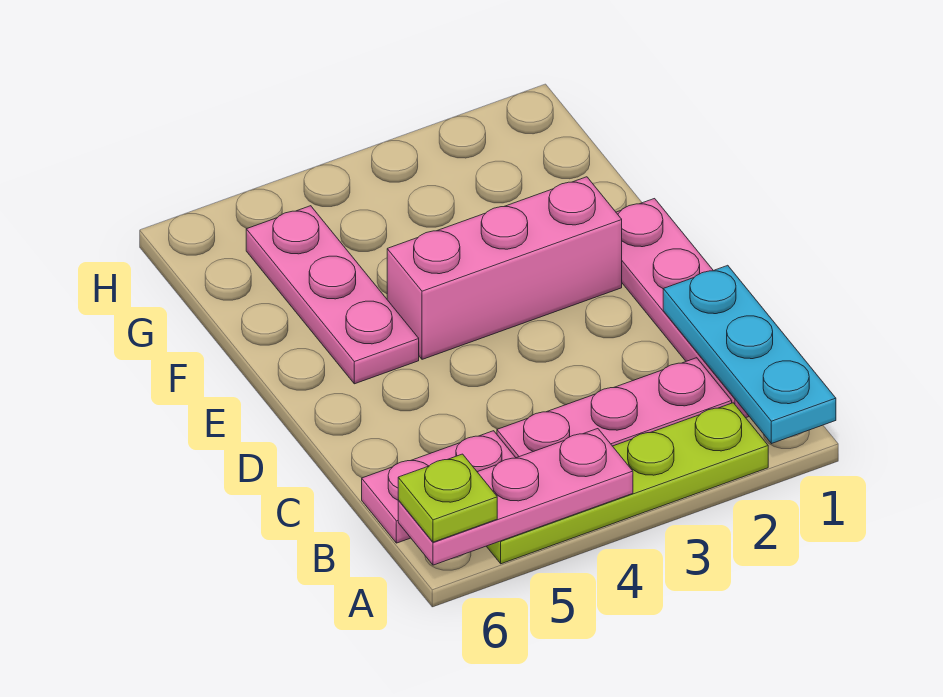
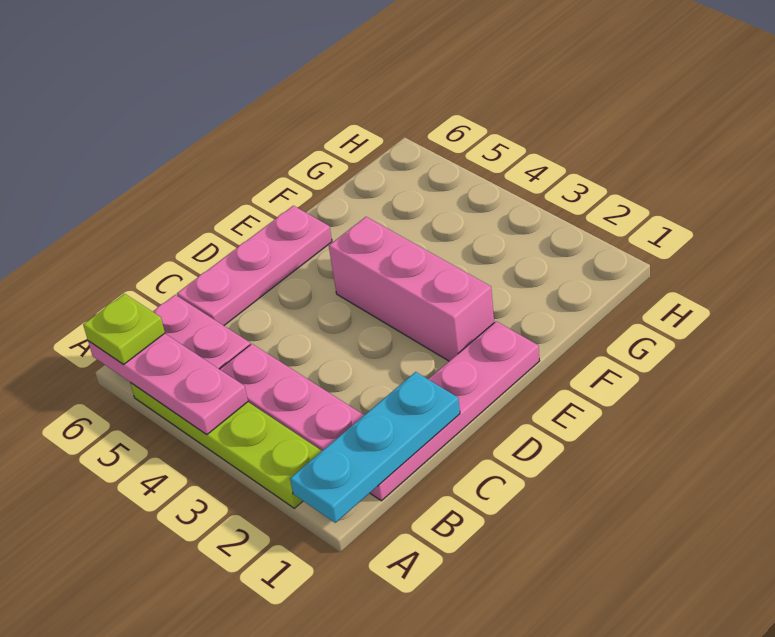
pink 1x3 plate [246,206,419,384] -> pink 1x3 plate moved to [177,206,332,326]

